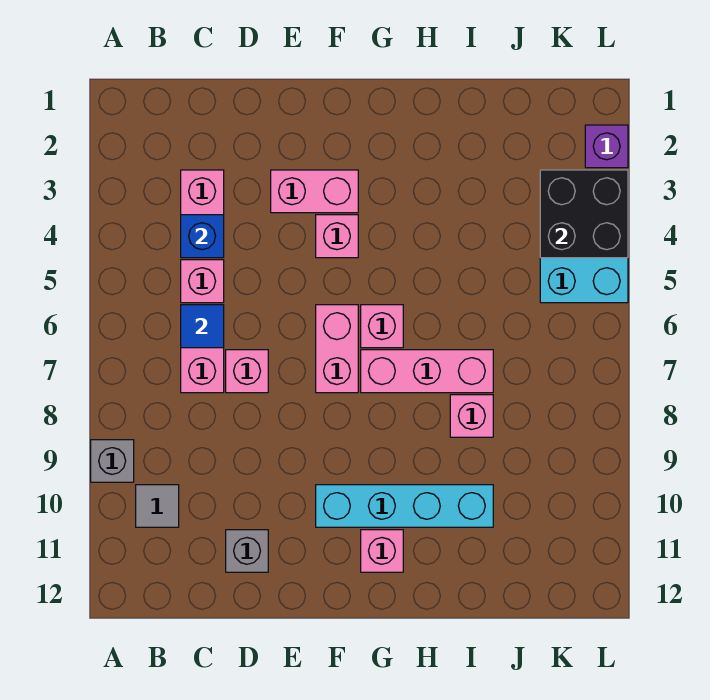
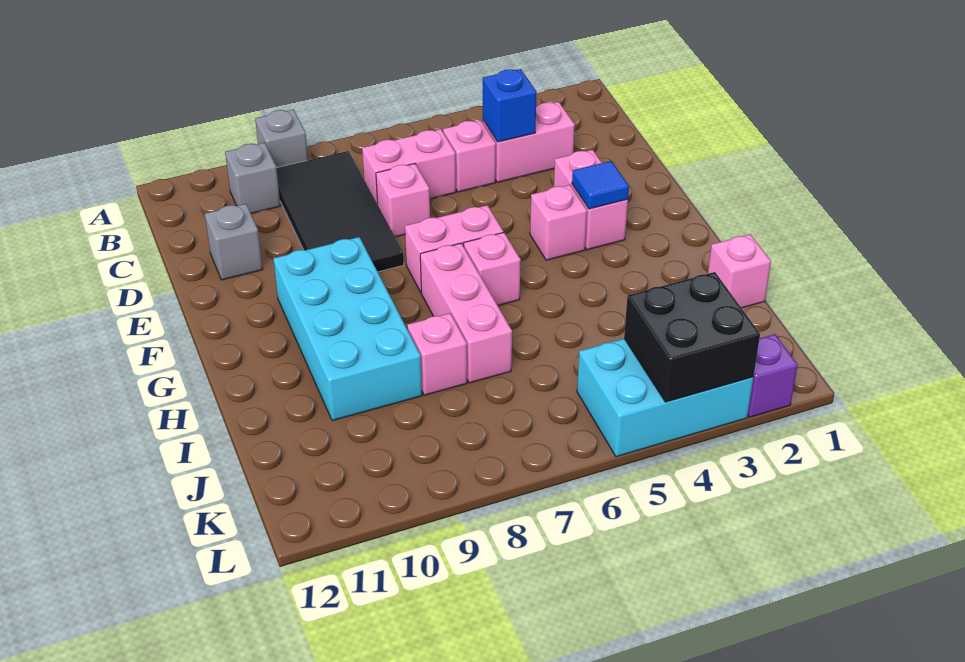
none -> black 2x4 tile [277,151,404,272]
grey 1x1 tile [136,485,179,527] -> grey 1x1 brick [225,143,280,213]
blue 1x1 tile [181,305,224,348] -> blue 1x1 tile moved to [572,161,629,209]
cyan 1x4 brick [316,485,493,527] -> cyan 2x4 brick [273,237,422,421]
pink 1x1 brick [361,530,403,572] -> pink 1x1 brick moved to [708,234,771,308]

